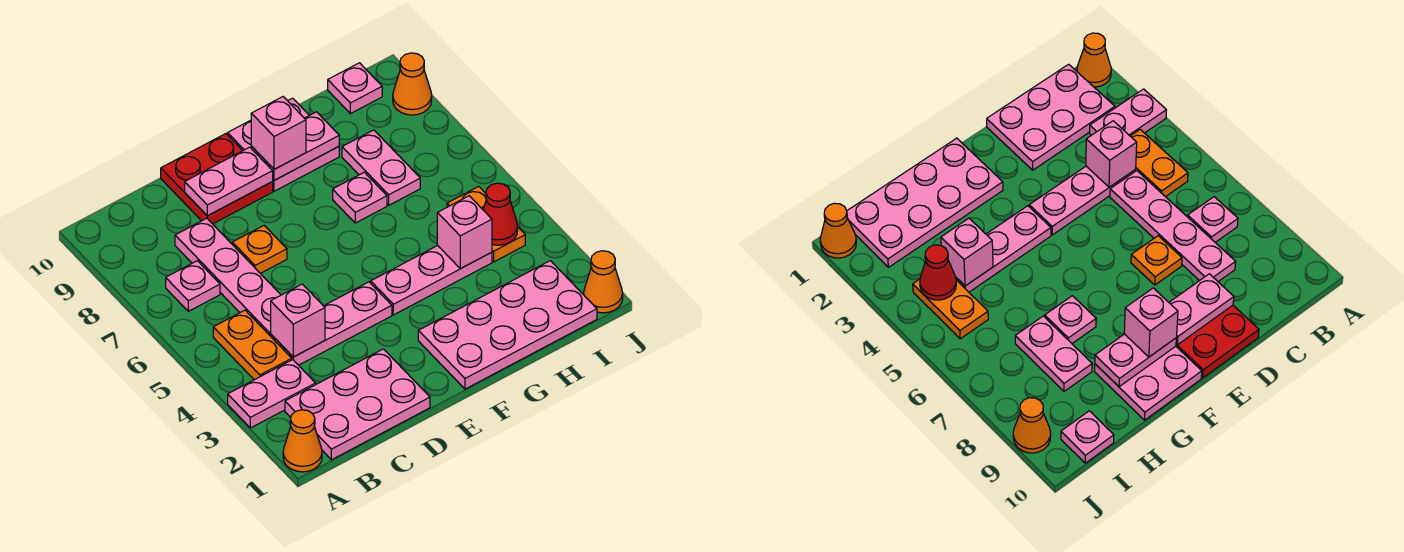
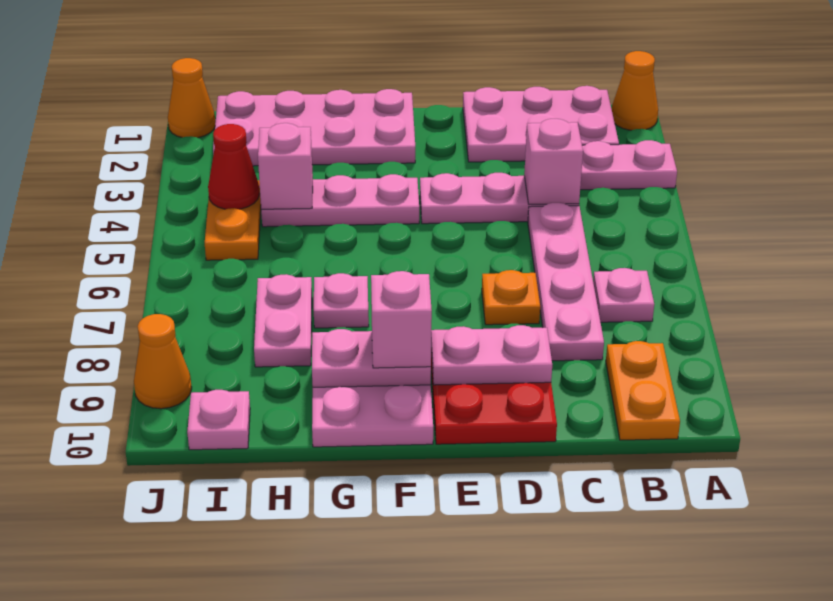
orange 1x2 plate [213,310,292,380] -> orange 1x2 plate moved to [606,341,680,440]

